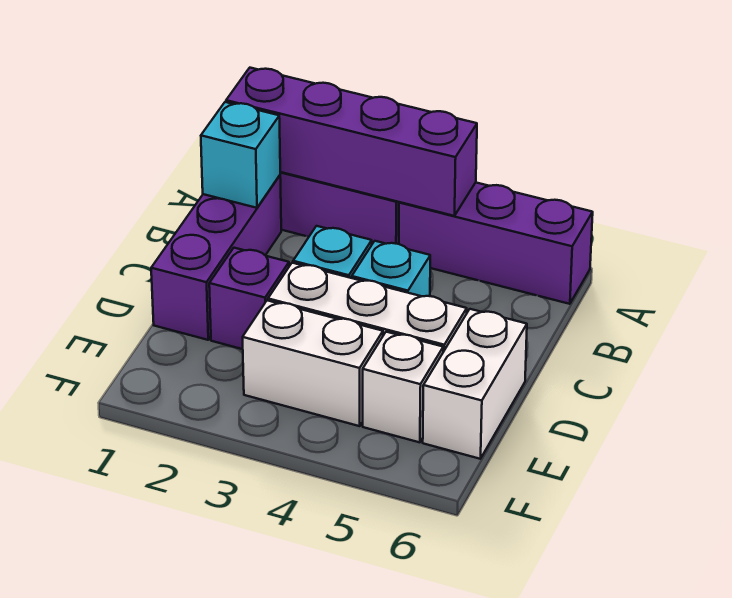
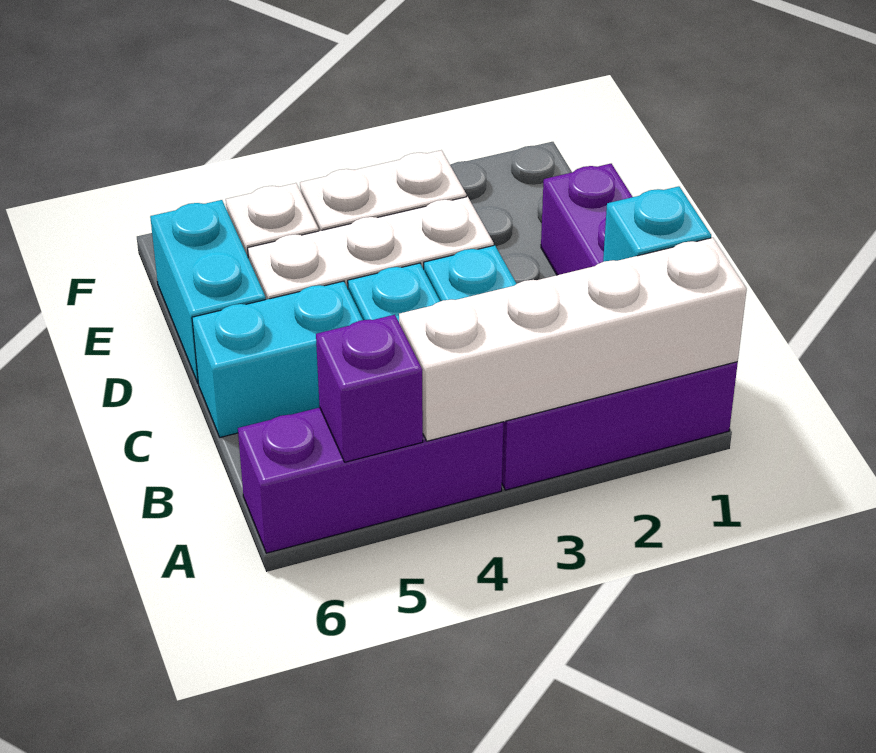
purple 1x4 brick [226,68,477,216] -> white 1x4 brick [399,238,747,441]
none -> cyan 1x2 brick [192,281,363,437]
purple 1x1 brick [209,248,289,349] -> purple 1x1 brick moved to [316,315,423,462]
white 1x2 brick [423,309,527,459] -> cyan 1x2 brick [150,200,266,383]

